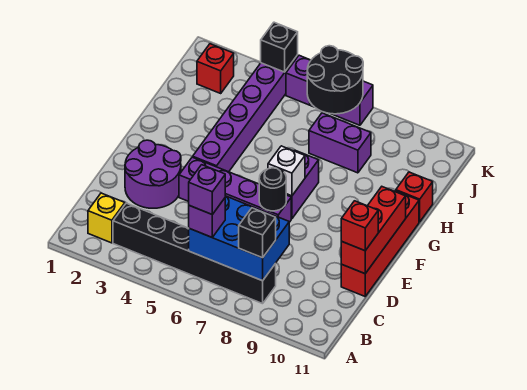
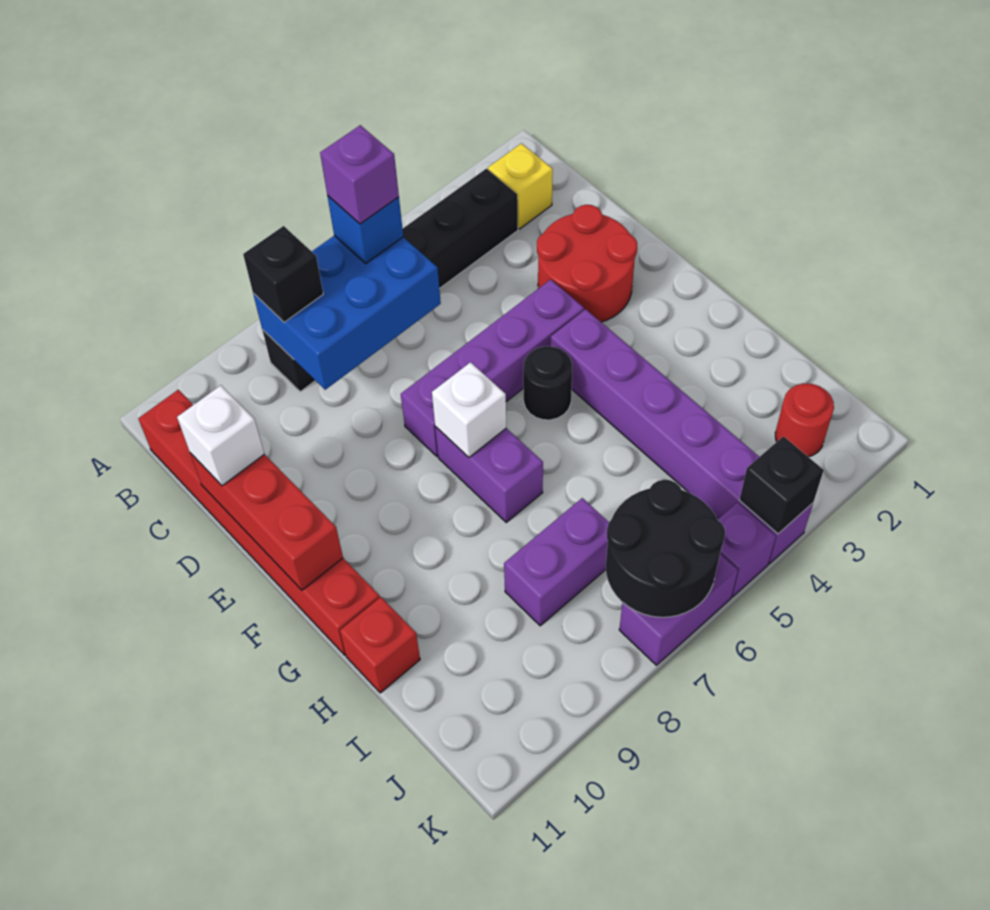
purple 1x1 brick [189,198,225,237] -> blue 1x1 brick [328,196,403,263]
purple 2x2 round brick [125,140,181,208] -> red 2x2 round brick [537,205,637,322]
red 1x4 brick [341,191,419,296] -> red 1x6 brick [138,390,380,655]
red 1x1 brick [341,201,378,251] -> white 1x1 brick [177,385,264,486]
black 1x1 round brick [259,168,286,211] -> black 1x1 round brick moved to [523,346,572,420]
red 1x1 brick [197,44,234,93] -> red 1x1 round brick [775,384,834,457]

